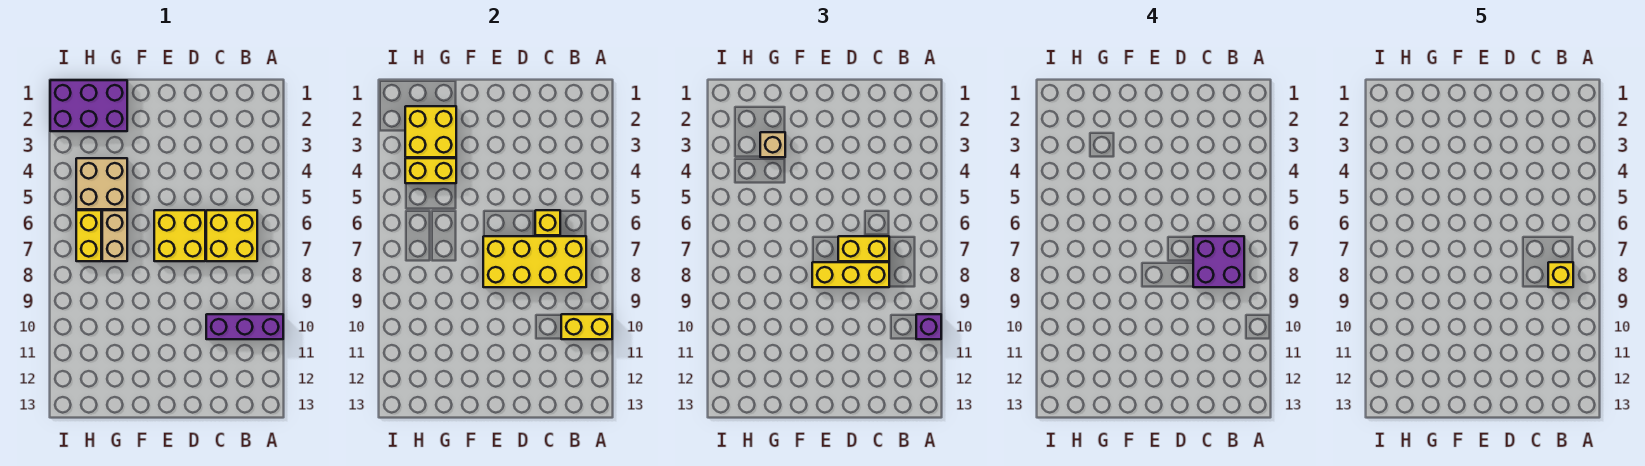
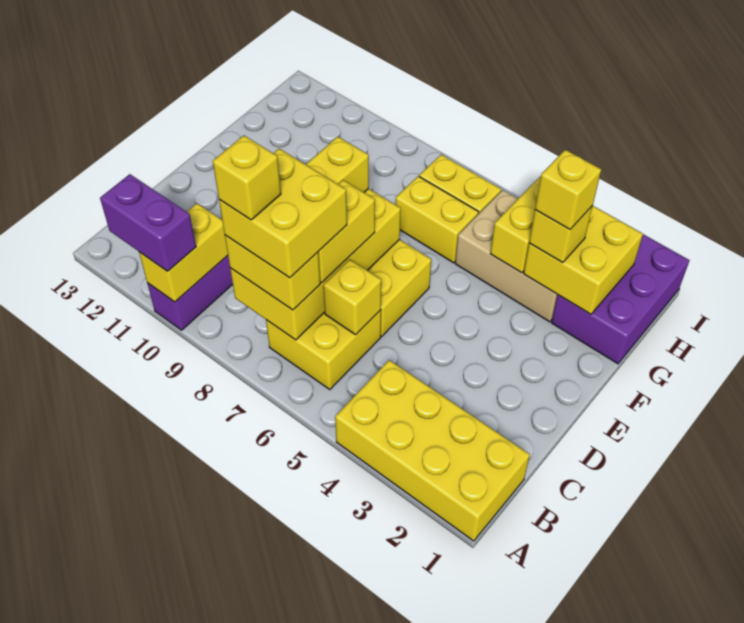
none -> yellow 2x4 brick [335,360,530,541]
purple 1x1 brick [916,314,941,339] -> purple 1x2 brick [100,174,196,271]
none -> yellow 1x2 brick [225,235,320,310]
purple 2x2 brick [1193,236,1244,287] -> yellow 2x2 brick [219,149,347,278]
tan 1x1 brick [760,132,785,157] -> yellow 1x1 brick [529,206,593,263]
none -> yellow 1x1 brick [535,150,601,229]
tan 2x2 brick [76,158,127,209] -> tan 2x3 brick [455,190,558,322]
tan 1x2 brick [102,210,127,261] -> yellow 1x2 brick [396,176,478,263]

